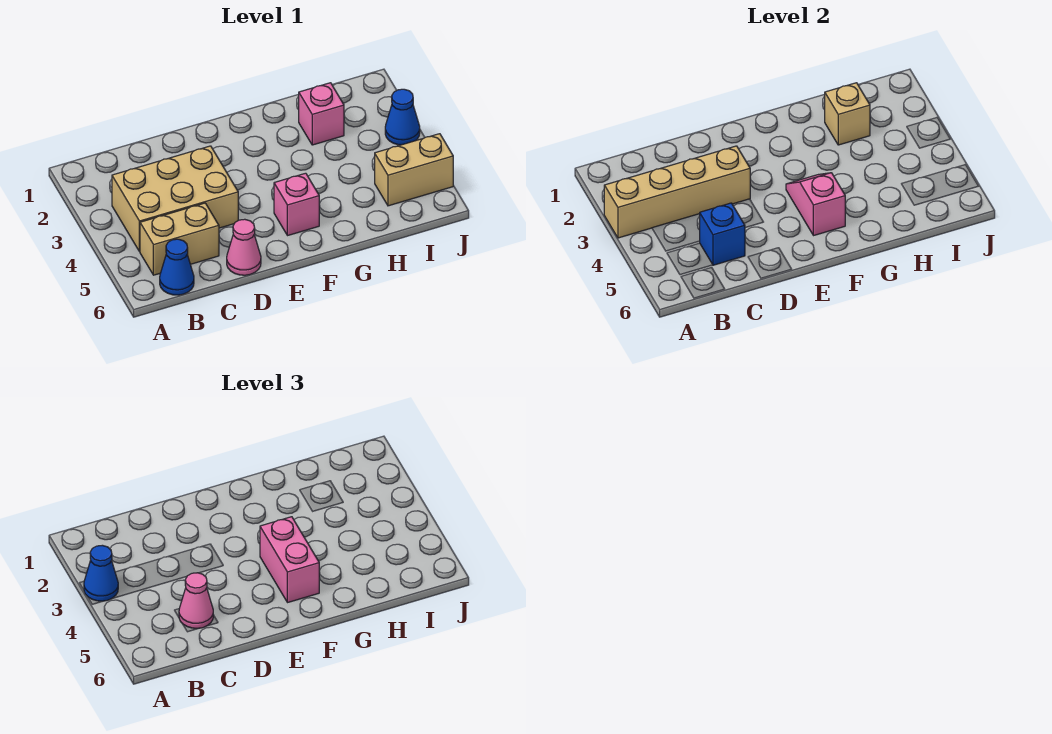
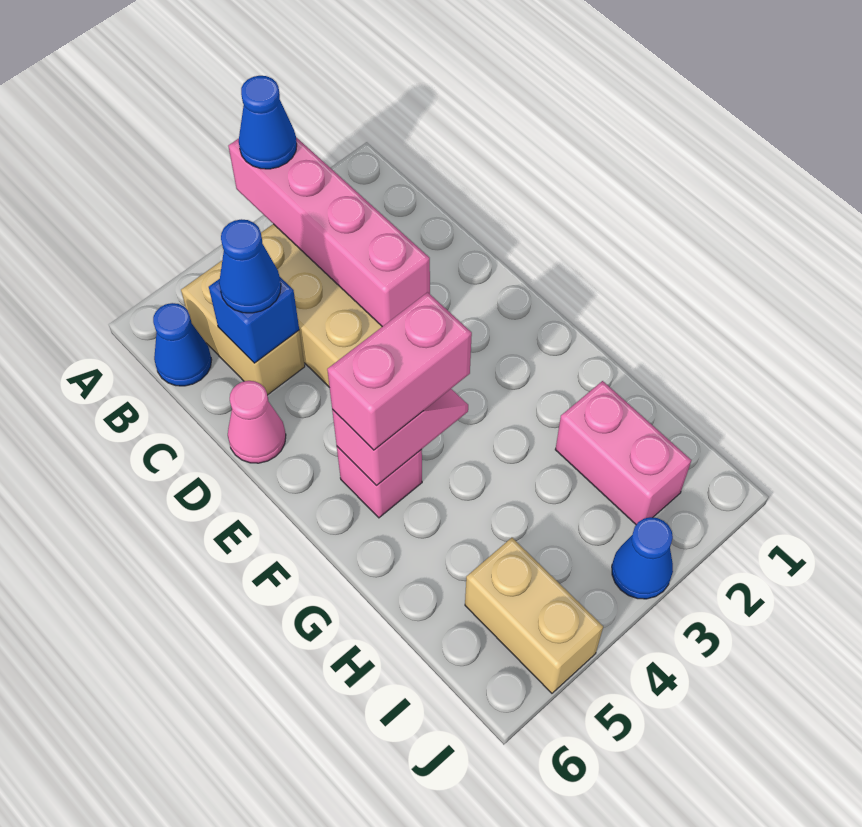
tan 1x4 brick [604,146,750,238] -> pink 1x4 brick [228,137,430,327]
pink 1x1 cone [179,573,213,628] -> blue 1x1 cone [219,219,281,313]
pink 1x1 brick [299,83,344,145] -> pink 1x2 brick [555,381,691,525]
tan 1x1 brick [825,83,870,145] -> none

